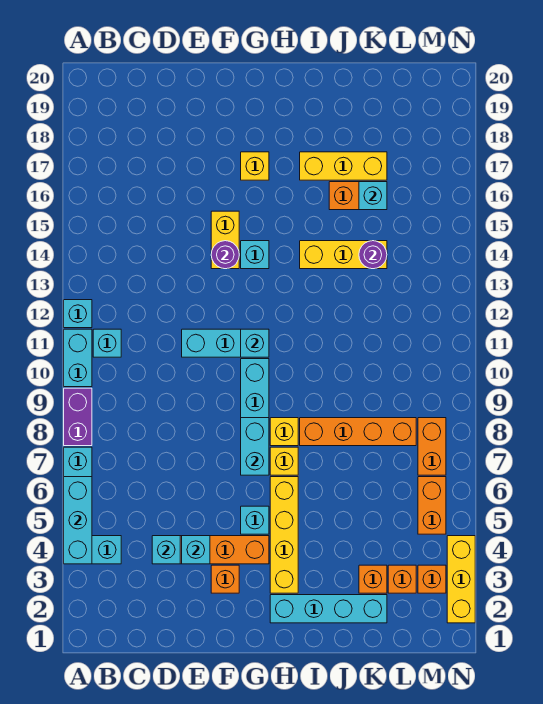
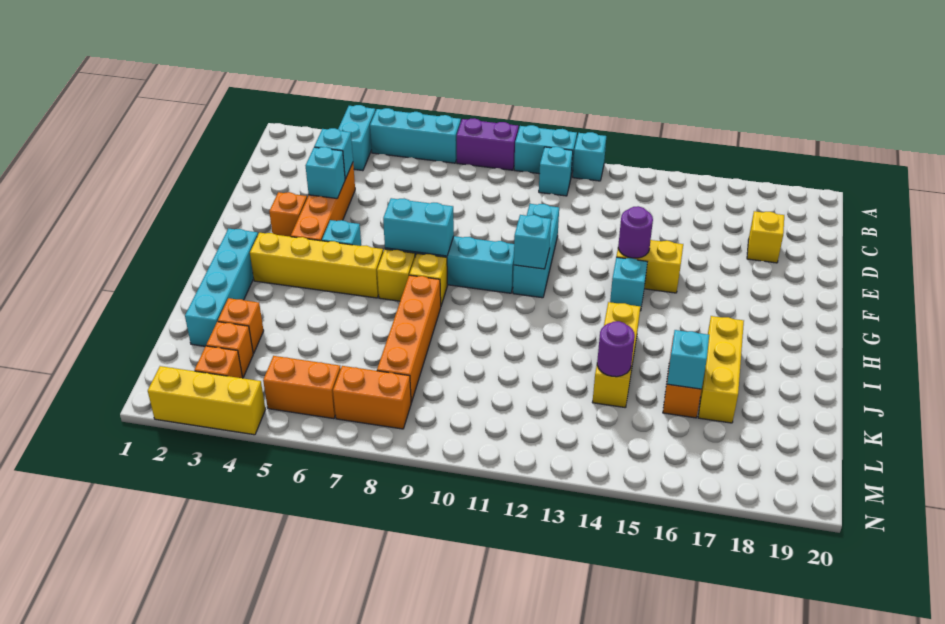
cyan 1x3 brick [64,477,92,564] -> none
yellow 1x1 brick [241,152,269,180] -> yellow 1x1 brick moved to [747,211,784,263]

